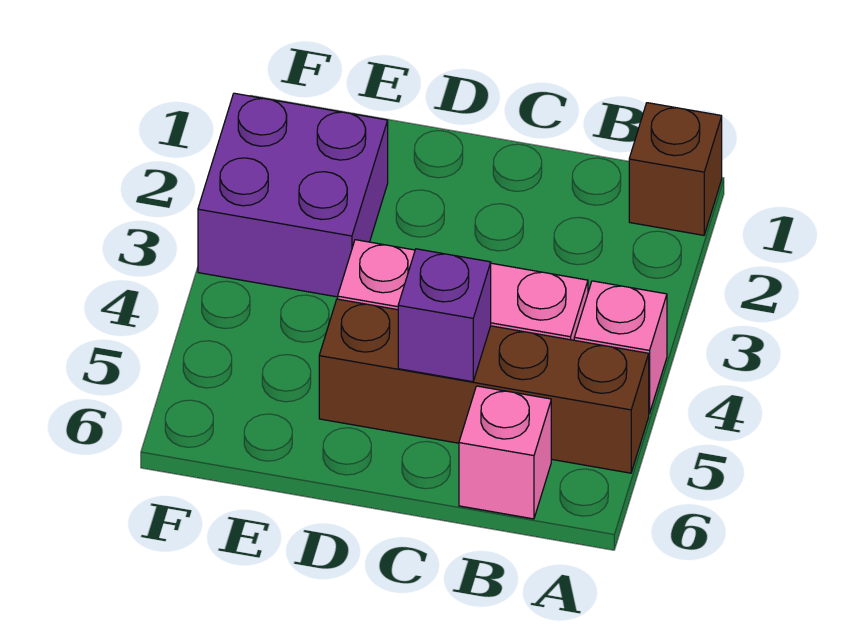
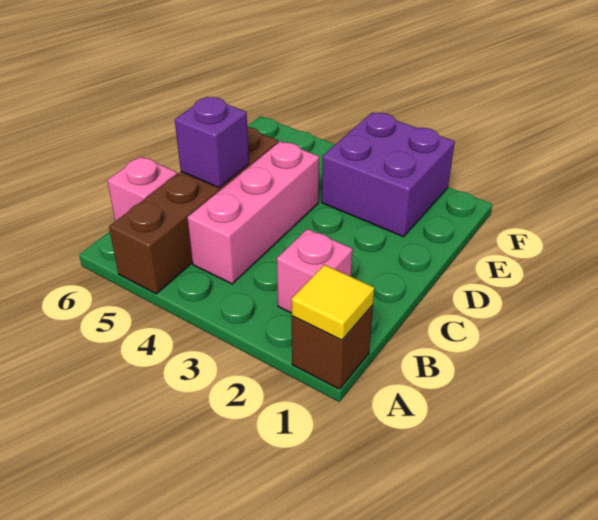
none -> yellow 1x1 tile [292,265,374,340]
pink 1x1 brick [574,281,667,414] -> pink 1x1 brick moved to [277,229,353,313]

